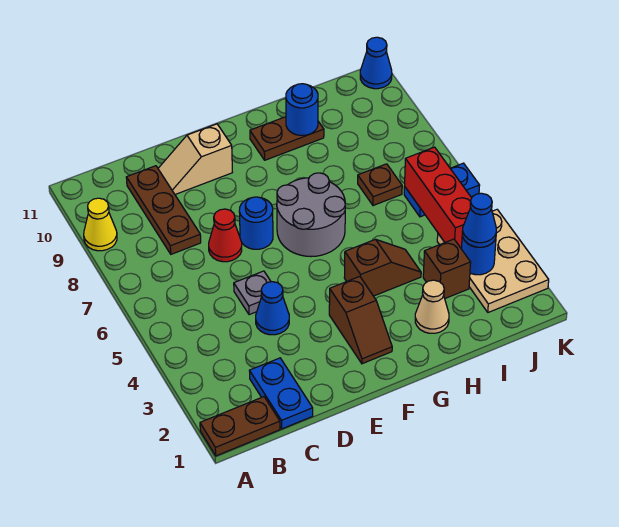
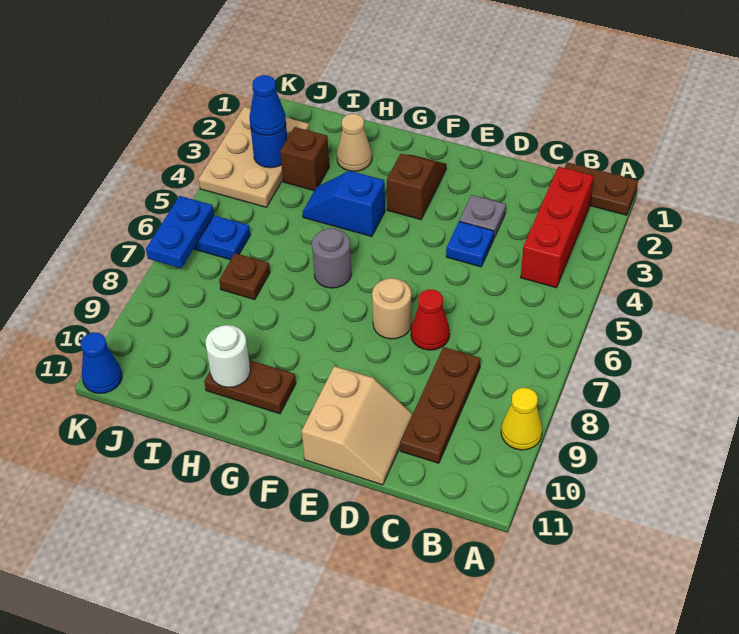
blue 1x2 plate [249,358,313,429] -> blue 1x2 plate moved to [146,196,214,268]
blue 1x1 cone [256,282,289,335] -> blue 1x1 plate [446,221,494,267]
grey 1x1 plate [234,271,271,315] -> grey 1x1 plate moved to [459,195,506,239]
tan 1x2 slope [158,124,232,194] -> tan 2x2 slope [302,366,413,485]
blue 1x1 round brick [239,197,273,249] -> tan 1x1 round brick [372,278,411,339]
grey 2x2 round brick [277,173,345,257] -> grey 1x1 round brick [312,228,352,288]
brown 1x2 slope [344,239,421,296] -> blue 1x2 slope [303,171,385,237]
blue 1x1 round brick [286,84,318,135] -> white 1x1 round brick [206,325,250,387]
red 1x3 brick [405,147,472,249] -> red 1x3 brick moved to [521,167,594,288]

